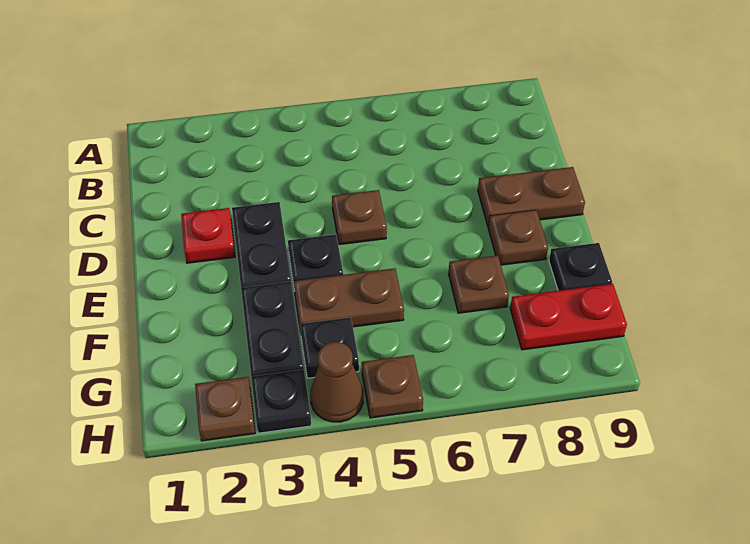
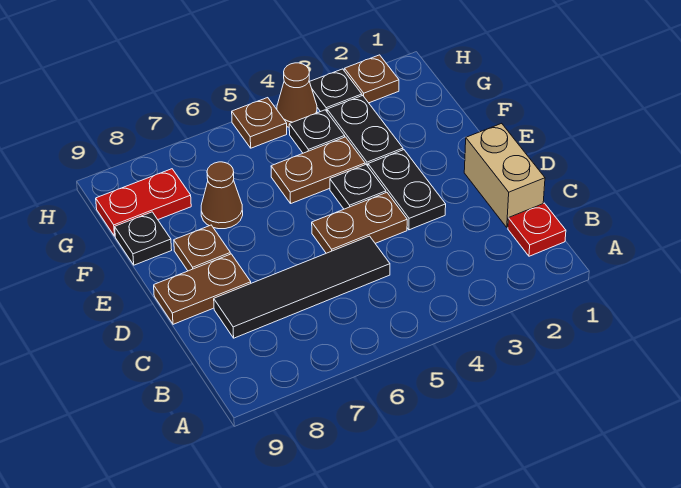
none -> tan 1x2 brick [464,123,545,228]
none -> black 1x4 tile [214,236,390,338]
red 1x1 plate [181,208,235,263] -> red 1x1 plate moved to [508,203,566,256]
brown 1x1 plate [332,190,387,245] -> brown 1x2 plate [312,193,407,253]
brown 1x1 plate [448,255,509,313] -> brown 1x1 cone [201,162,243,229]

